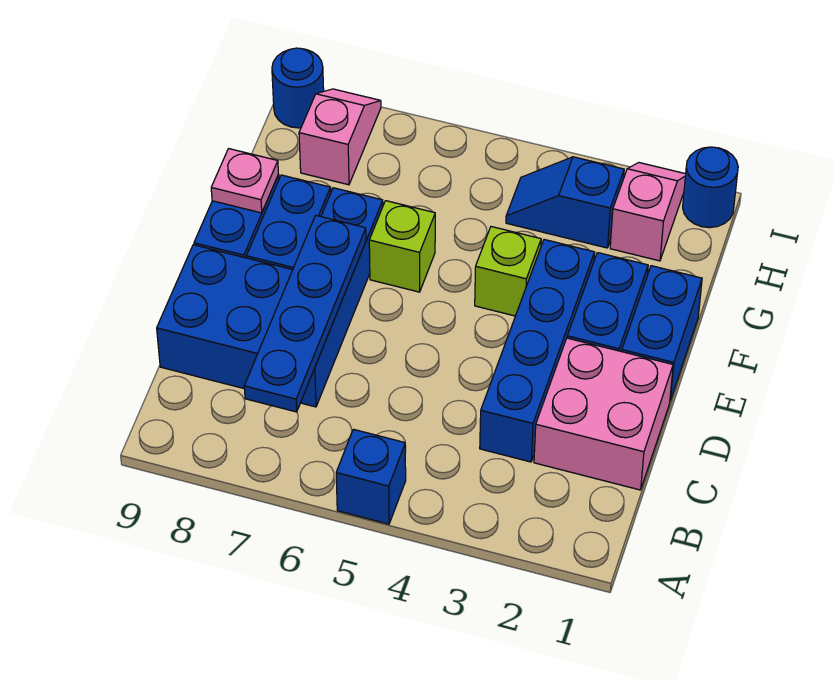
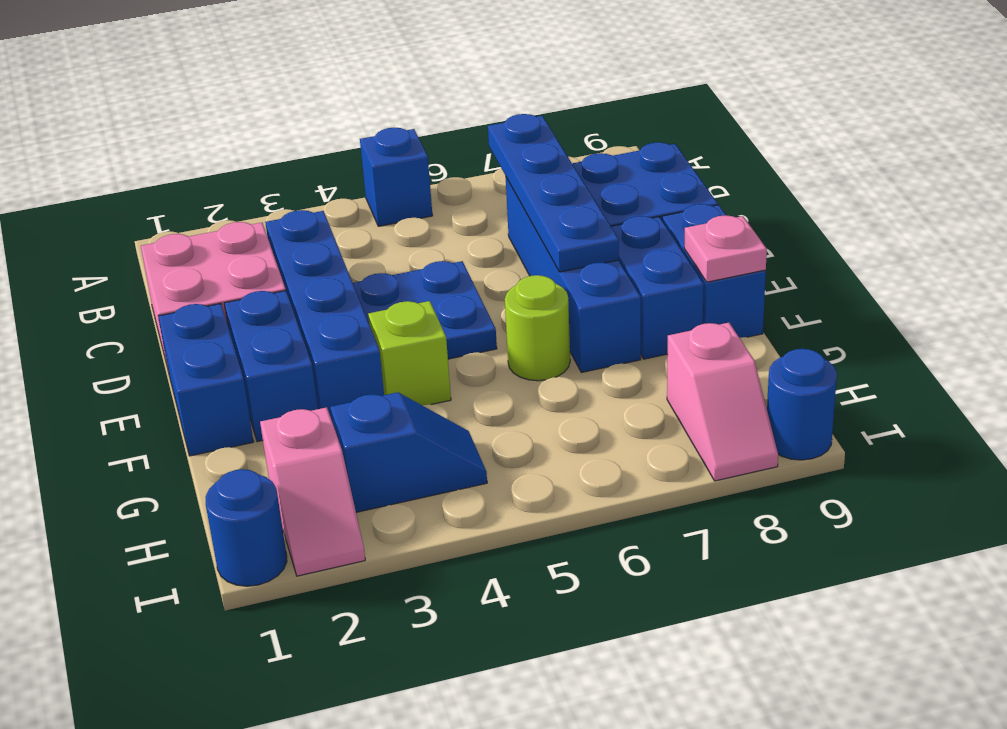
none -> blue 2x2 plate [353,261,497,359]
lime 1x1 brick [369,201,435,292] -> lime 1x1 round brick [505,275,570,381]

